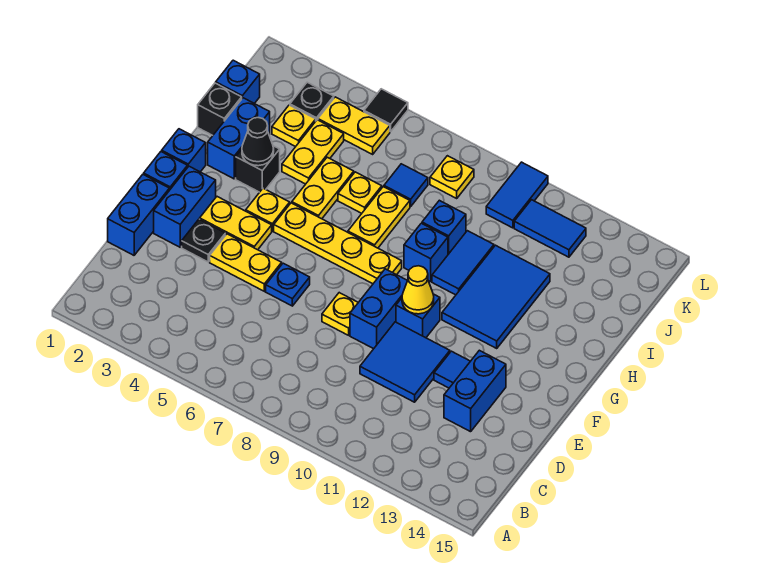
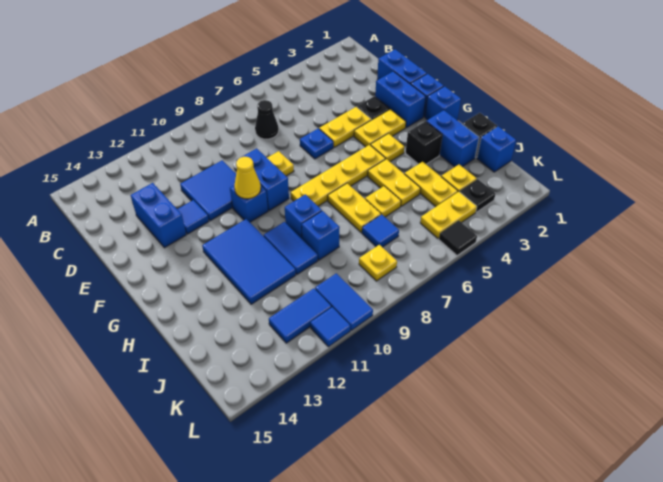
black 1x1 cone [242,118,274,166] -> black 1x1 cone moved to [255,100,279,139]
none -> blue 1x1 tile [310,307,350,347]

